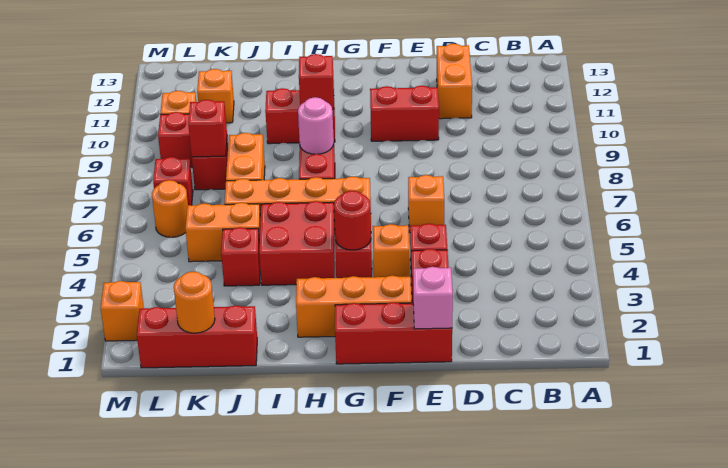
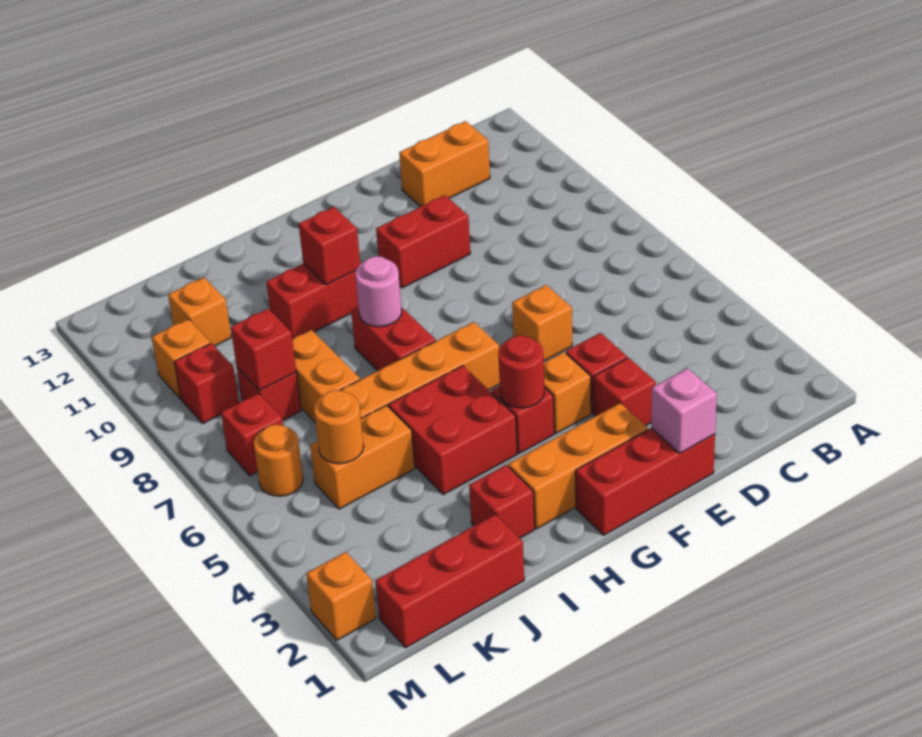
orange 1x2 brick [437,44,472,119] -> orange 1x2 brick turned to [399,121,490,207]
red 1x1 brick [221,227,260,286] -> red 1x1 brick moved to [469,465,535,538]
orange 1x1 round brick [174,272,215,333] -> orange 1x1 round brick moved to [314,390,364,464]

